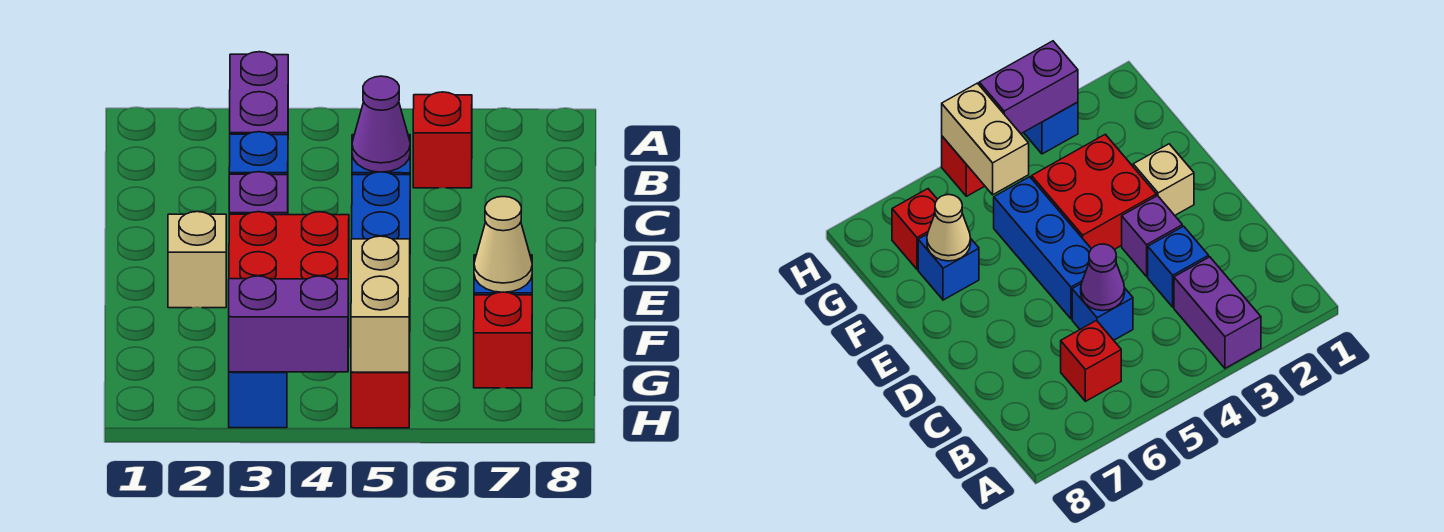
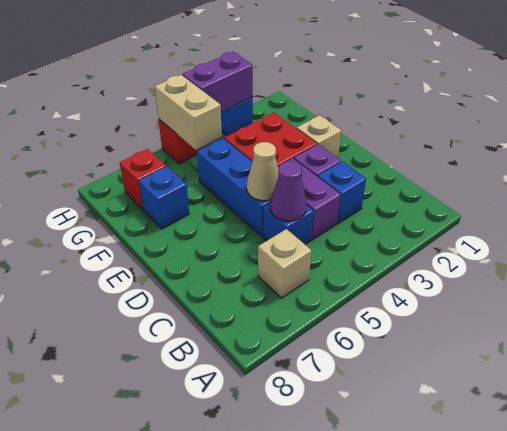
purple 1x2 brick [230,52,288,135] -> purple 1x2 brick moved to [278,158,341,240]
red 1x1 brick [413,92,472,188] -> tan 1x1 brick [258,229,311,298]
tan 1x1 cone [474,197,532,292] -> tan 1x1 cone moved to [247,142,279,201]

